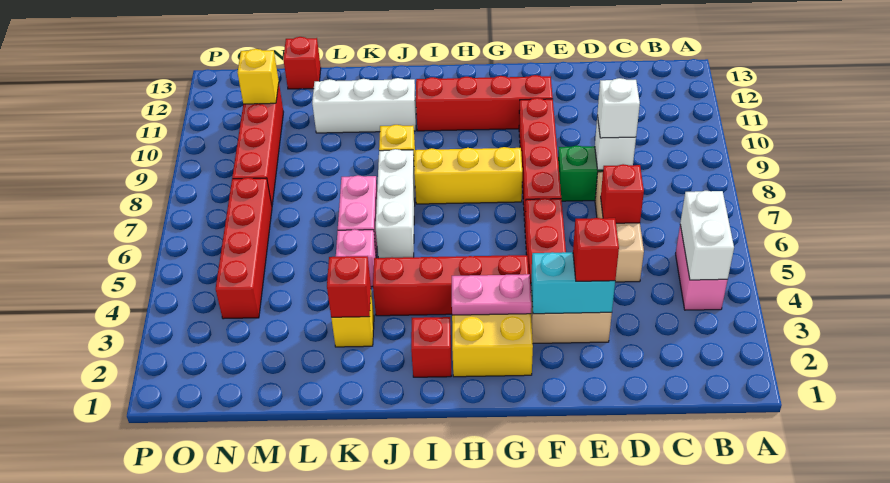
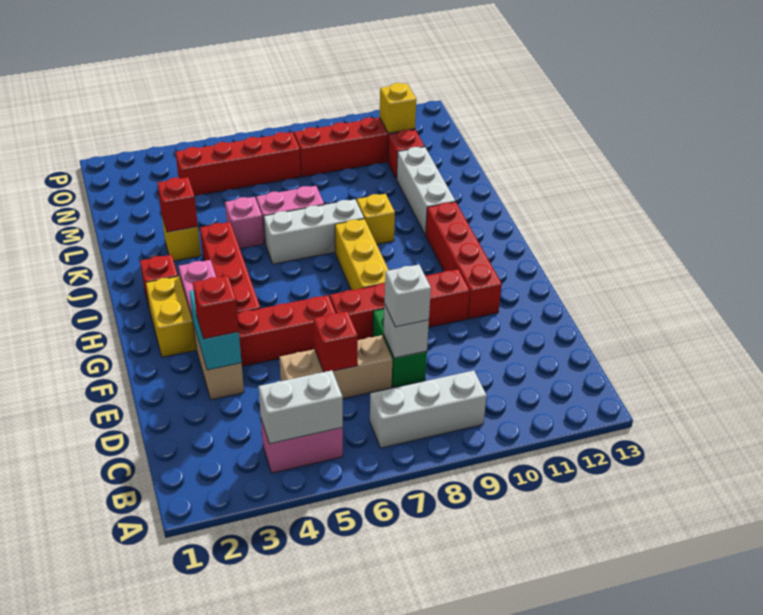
none -> white 1x3 brick [370,371,487,448]
red 1x1 brick [283,37,321,89] -> red 1x1 brick moved to [388,130,425,179]

